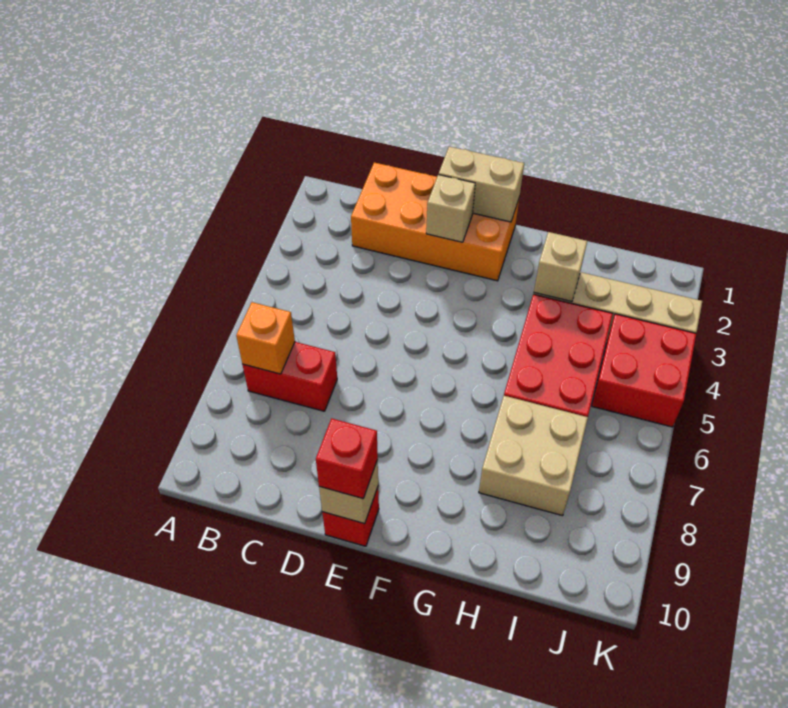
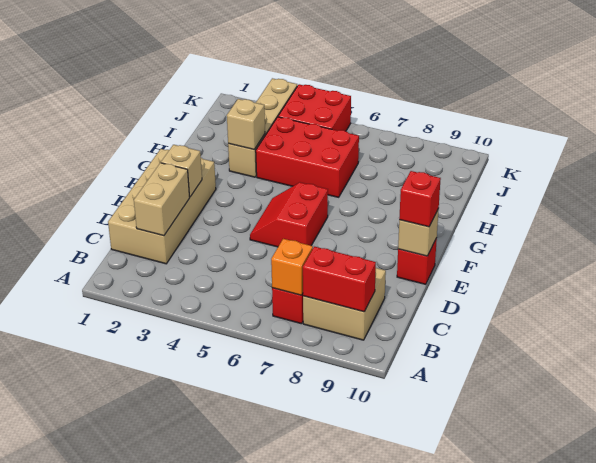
none -> red 1x2 brick [303,247,376,312]
orange 2x4 brick [351,163,519,281] -> tan 2x4 brick [108,149,216,264]
tan 1x2 brick [439,146,524,222] -> tan 1x2 brick moved to [134,163,190,236]
none -> red 2x2 slope [250,182,328,247]
tan 2x2 brick [479,396,588,516] -> tan 2x2 brick moved to [303,268,386,340]

